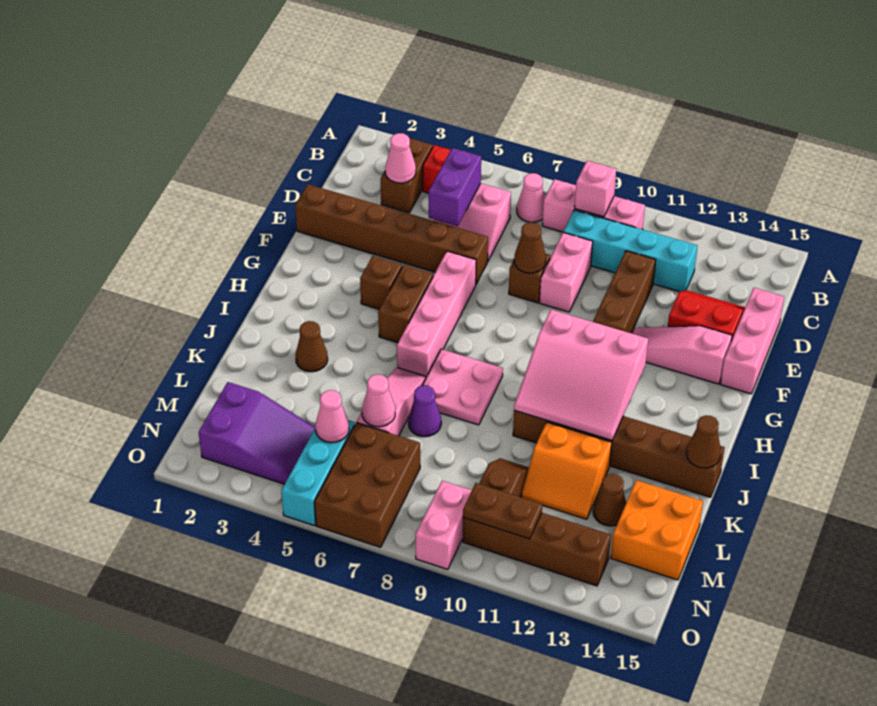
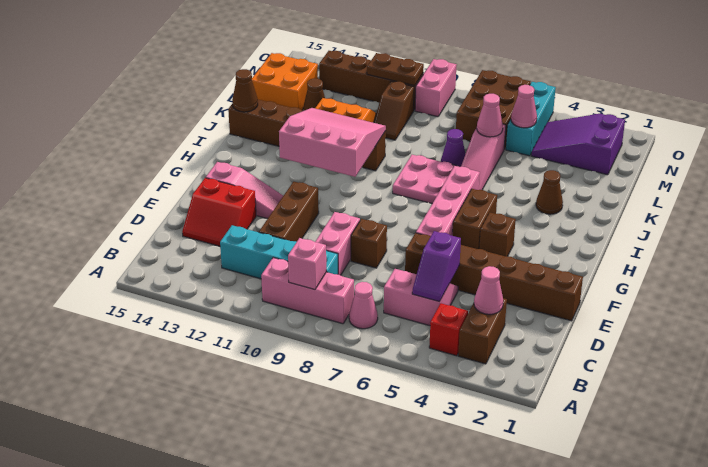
purple 1x2 brick [429,148,481,226] -> purple 1x2 slope [412,231,461,302]
pink 1x3 brick [720,288,784,394] -> none
brown 1x1 cone [514,222,546,273] -> none

